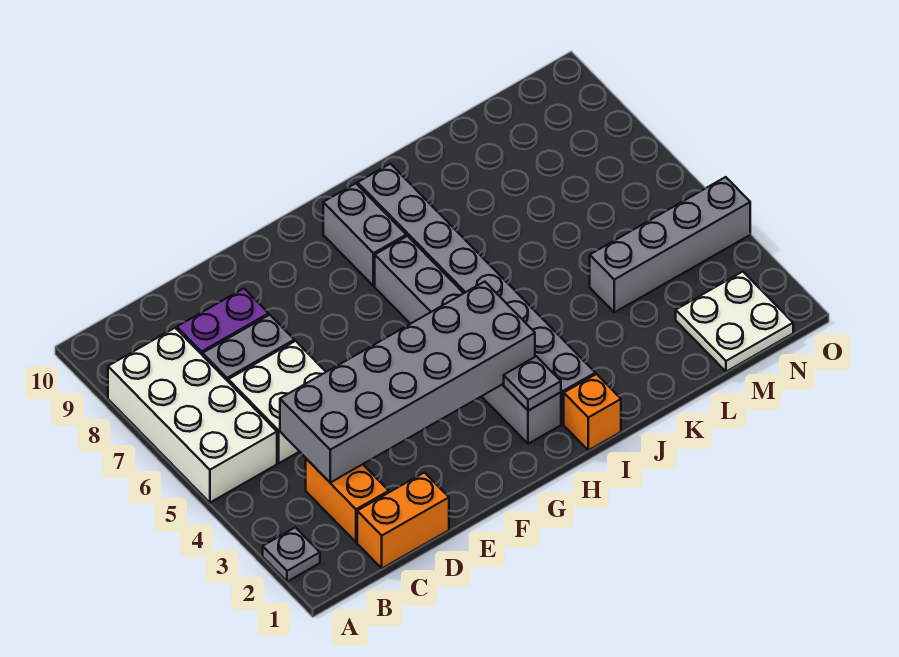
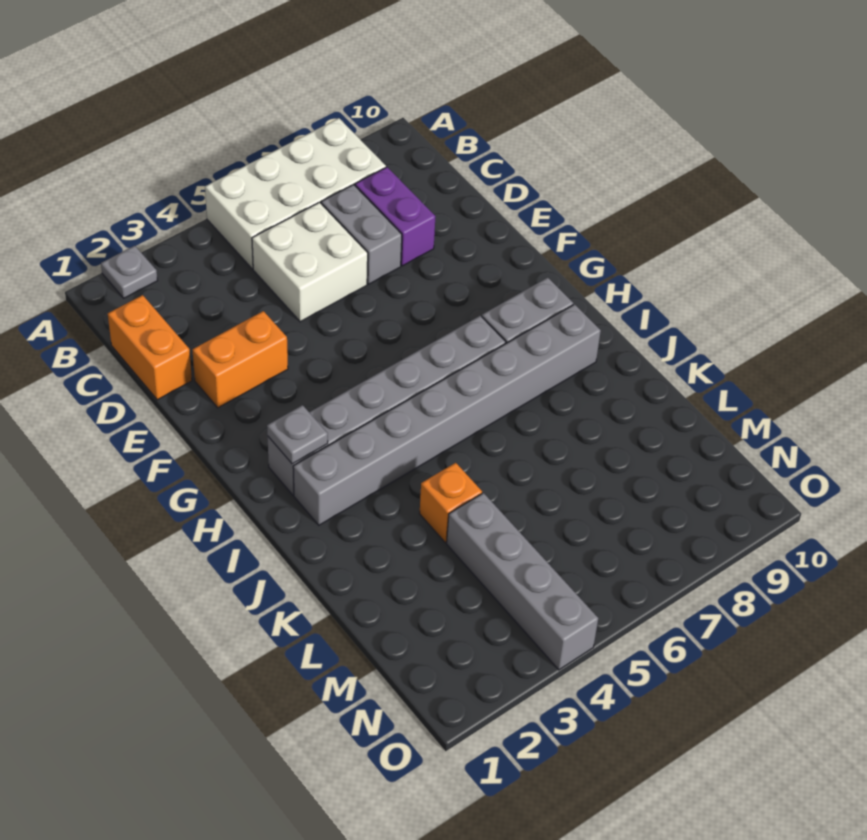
orange 1x2 brick [306,459,389,542] -> orange 1x2 brick moved to [193,311,288,408]
grey 2x6 brick [280,282,535,482] -> none
orange 1x1 brick [564,374,621,450] -> orange 1x1 brick moved to [420,463,482,543]
white 2x2 plate [676,272,793,372] -> none

